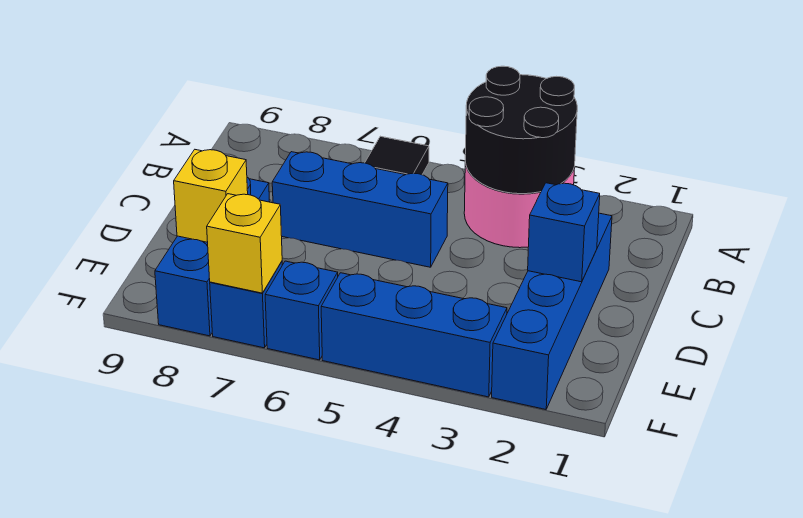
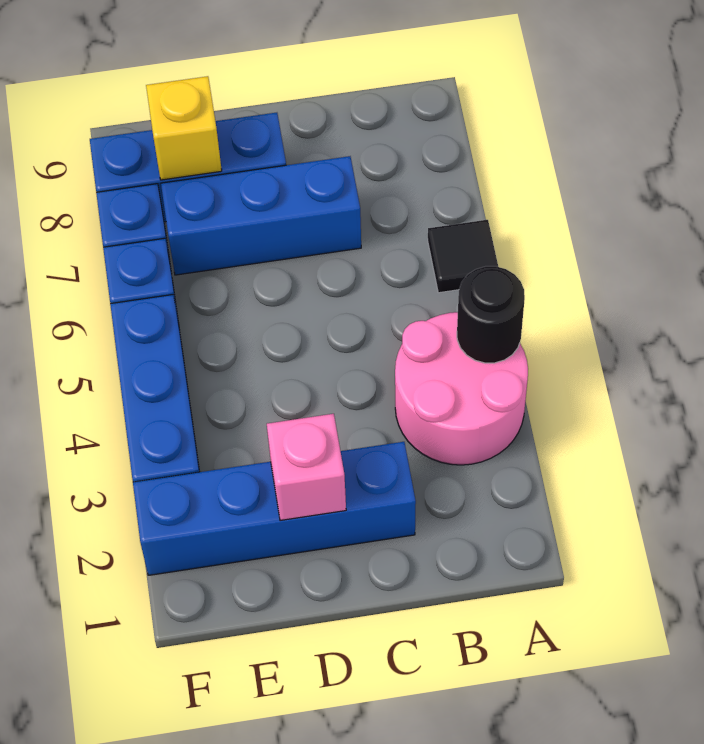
black 2x2 round brick [465,66,577,194] -> black 1x1 round brick [457,266,525,363]
blue 1x3 brick [272,152,448,267] -> blue 1x3 brick turned to [161,156,361,275]
blue 1x1 brick [528,183,600,282] -> pink 1x1 brick [267,414,346,521]
yellow 1x1 brick [207,194,282,293] -> none

